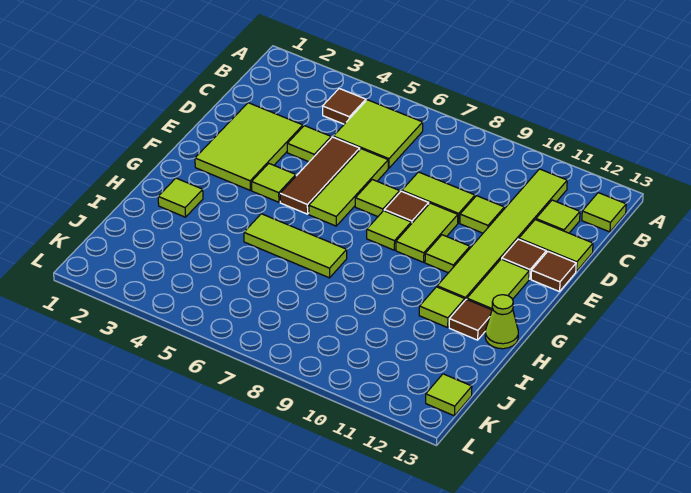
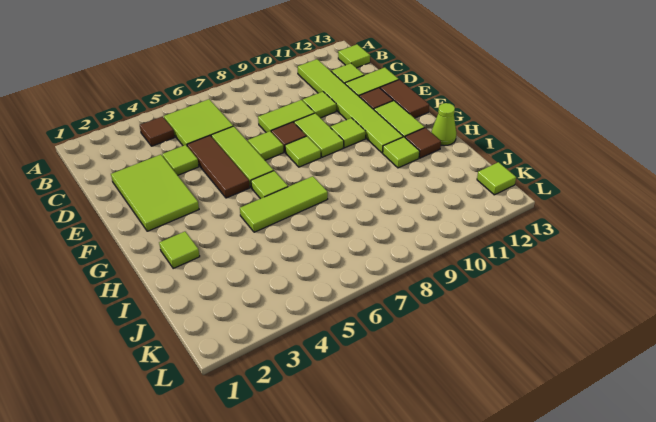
brown 1x1 tile [531,252,576,292] -> brown 1x2 tile [380,80,429,118]
lime 1x1 tile [252,164,296,202] -> lime 1x1 tile moved to [251,171,288,199]

